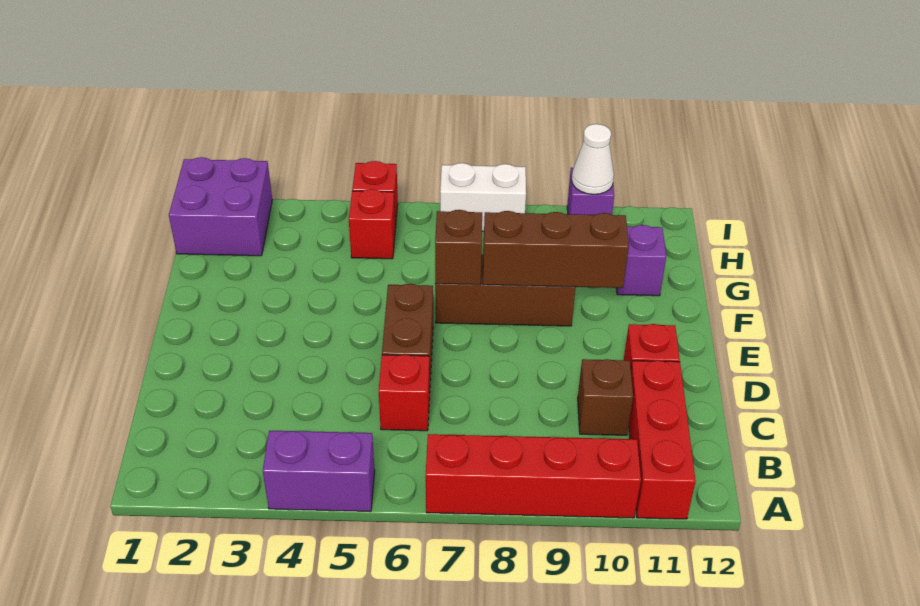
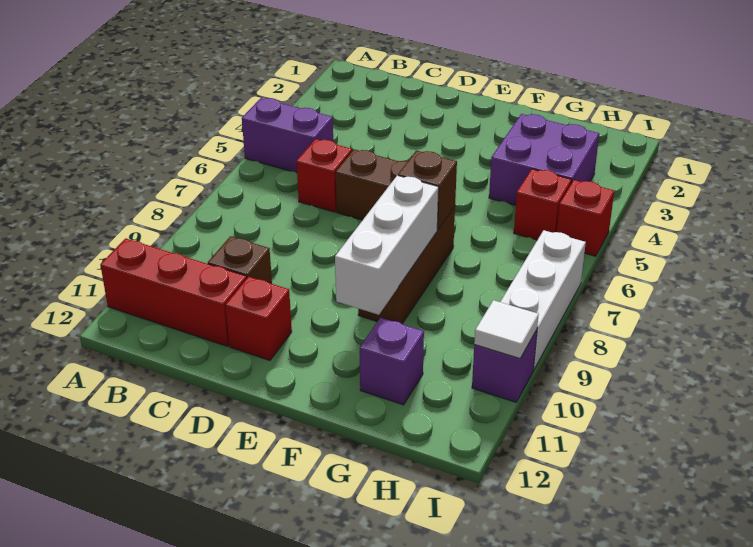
purple 1x2 brick [263,431,375,511] -> purple 1x2 brick turned to [242,98,333,173]
red 1x4 brick [426,434,641,518] -> none
brown 1x3 brick [483,211,629,288] -> white 1x3 brick [335,175,439,315]
purple 2x2 brick [169,157,272,256] -> purple 2x2 brick moved to [489,114,599,205]
white 1x2 brick [440,163,526,231] -> white 1x3 brick [500,230,586,370]
white 1x1 cone [572,124,614,194] -> white 1x1 tile [474,300,539,359]

